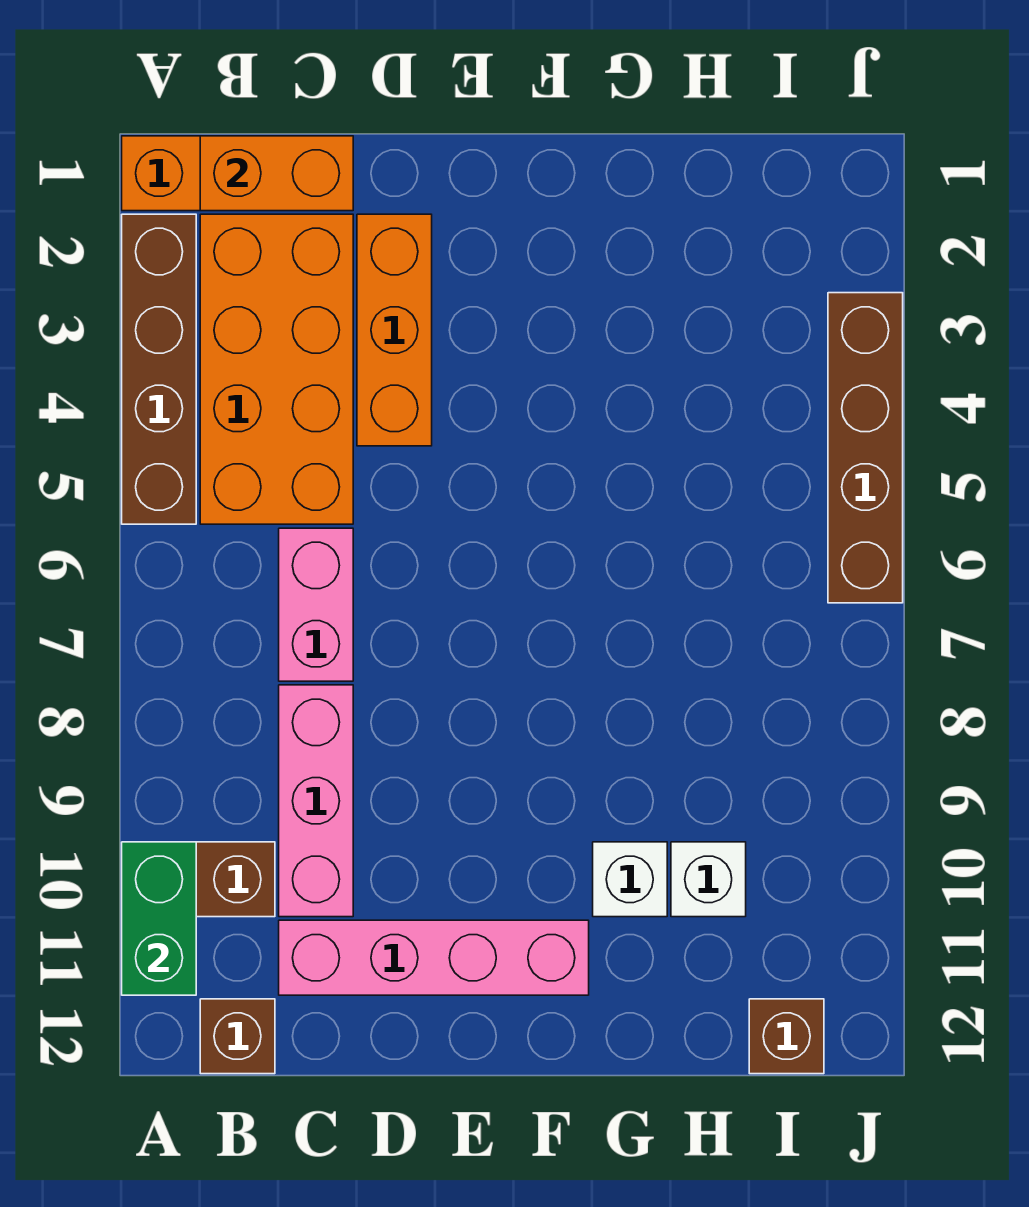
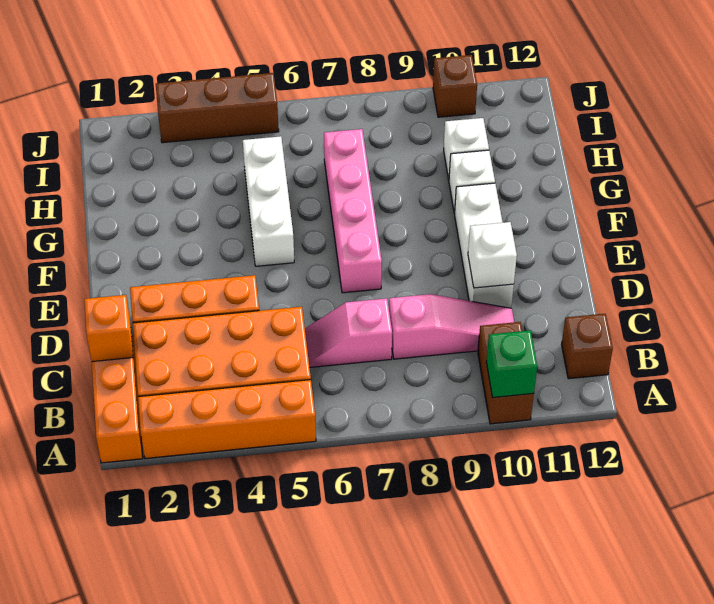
brown 1x4 brick [122,214,196,524] -> orange 1x4 brick [138,380,316,459]
green 1x2 brick [122,842,196,995] -> green 1x1 brick [486,330,537,397]
orange 1x2 brick [200,136,353,211] -> orange 1x1 brick [84,295,133,362]
pink 1x2 brick [279,528,353,681] -> pink 1x2 slope [305,298,392,368]
pink 1x3 brick [279,685,353,917] -> pink 1x3 slope [389,294,514,359]
pink 1x4 brick [279,920,589,995] -> pink 1x4 brick moved to [324,129,382,293]
none -> white 1x3 brick [455,183,514,308]
none -> white 1x1 brick [468,222,517,288]
none -> white 1x3 brick [243,136,294,266]
brown 1x1 brick [749,999,824,1074] -> brown 1x1 brick moved to [433,55,477,117]
brown 1x4 brick [828,293,903,603] -> brown 1x3 brick [156,73,279,143]

